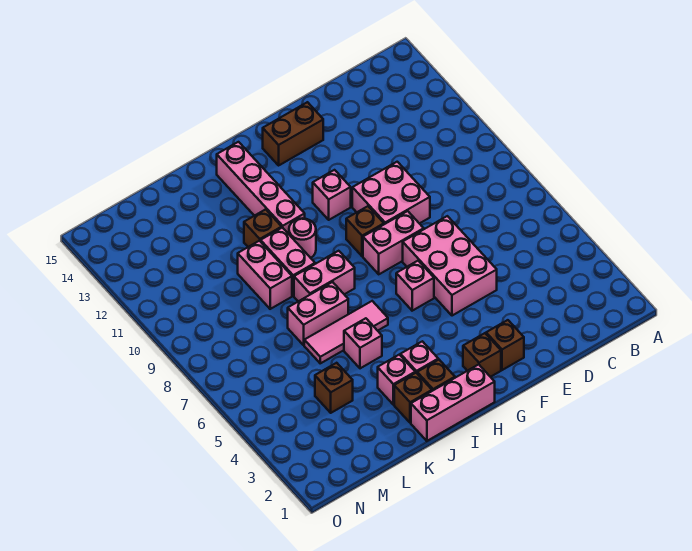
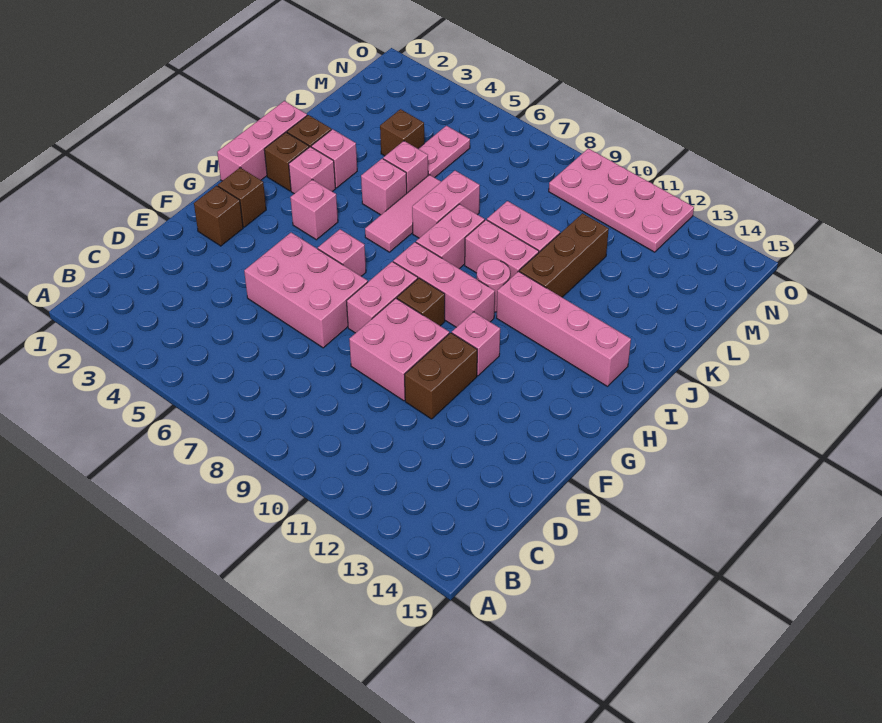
brown 1x2 brick [263,102,323,165] -> brown 1x2 brick moved to [405,333,477,419]
none -> pink 1x1 brick [290,180,338,240]
none -> pink 1x3 brick [393,242,495,327]
brown 1x1 brick [244,209,282,247] -> brown 1x3 brick [519,213,609,297]
none -> pink 1x1 brick [383,141,428,193]
none -> pink 1x2 plate [418,126,470,178]
none -> pink 2x4 plate [549,148,694,252]

